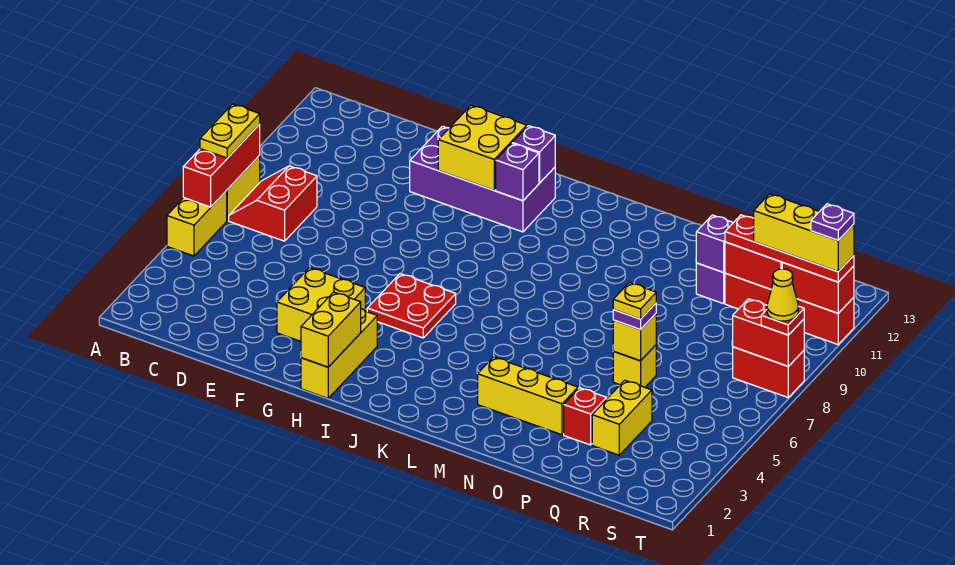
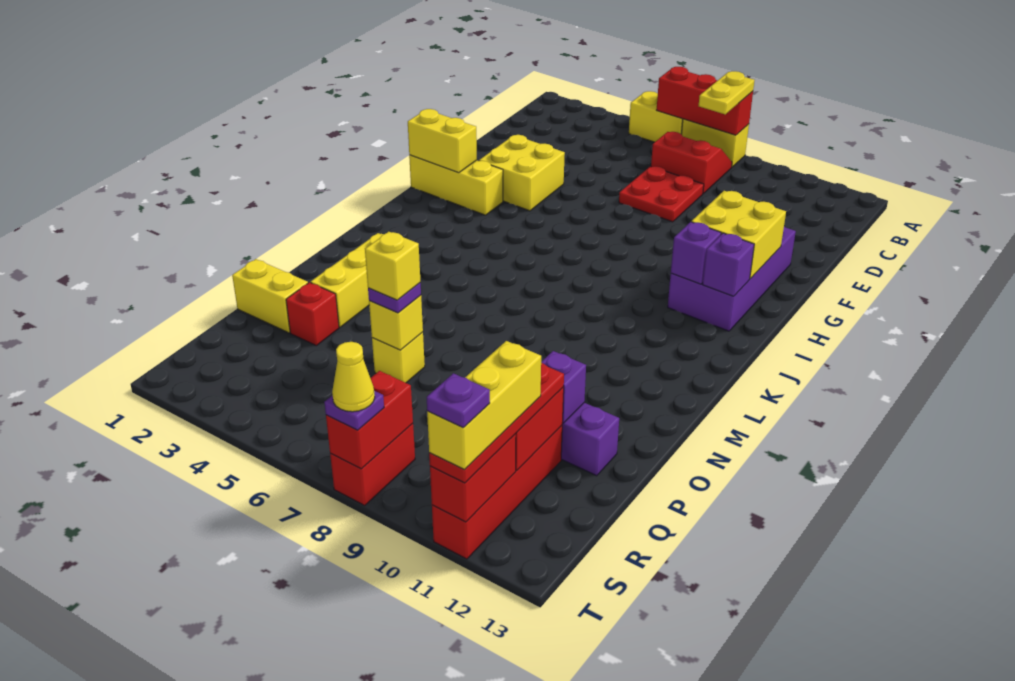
yellow 1x2 plate [200,104,260,158] -> yellow 1x2 plate turned to [699,71,755,114]
red 2x2 plate [367,274,456,338] -> red 2x2 plate moved to [619,166,704,222]
yellow 1x1 plate [613,283,656,319] -> yellow 1x1 brick [365,232,421,300]
yellow 1x2 brick [592,380,652,455] -> yellow 1x2 brick moved to [232,259,308,333]
red 1x1 plate [761,306,804,335] -> purple 1x1 plate [324,391,384,430]

